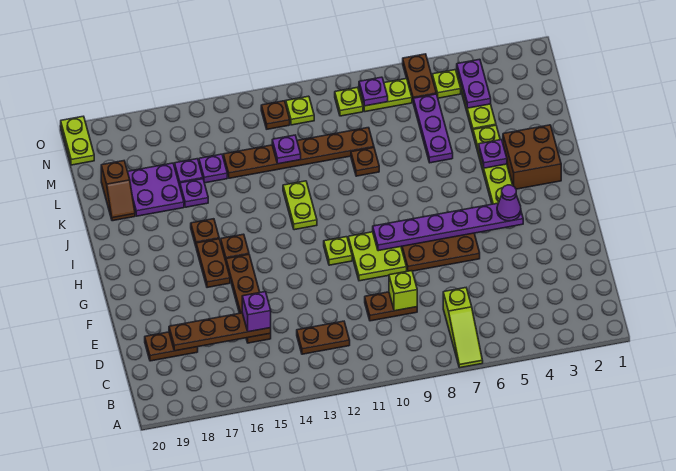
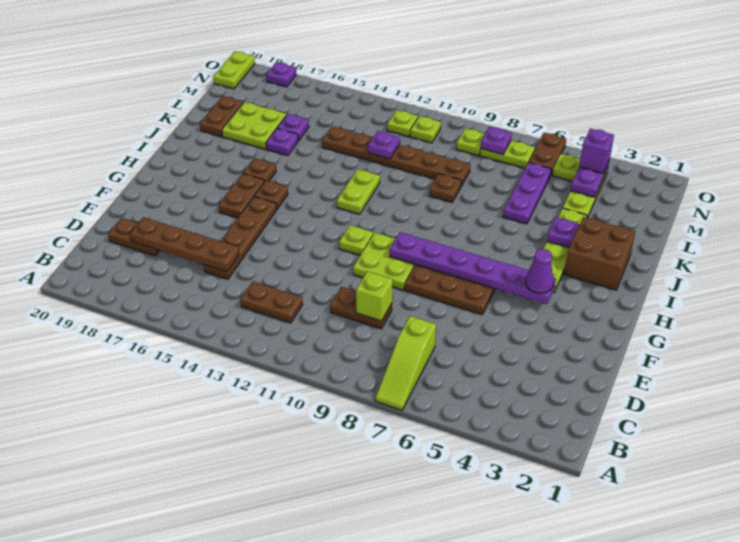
purple 1x1 brick [242,292,271,332] -> purple 1x1 brick moved to [579,129,614,173]
purple 2x2 plate [128,163,184,216] -> lime 2x2 plate [222,102,286,149]
brown 1x2 slope [101,161,135,221] -> brown 1x2 plate [200,96,243,136]
purple 1x1 plate [199,154,227,183] -> purple 1x1 plate moved to [266,62,296,87]
brown 1x1 plate [261,101,290,129] -> lime 1x1 plate [387,110,418,137]

